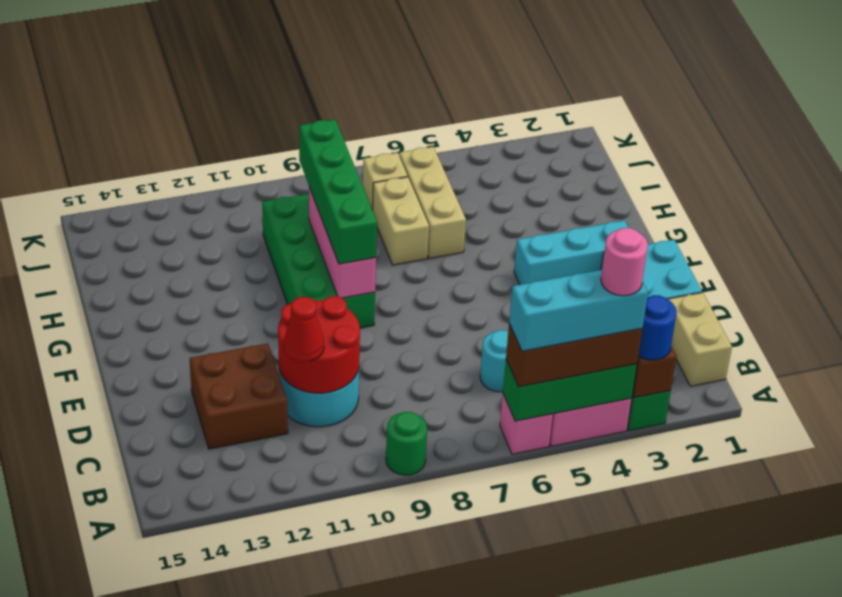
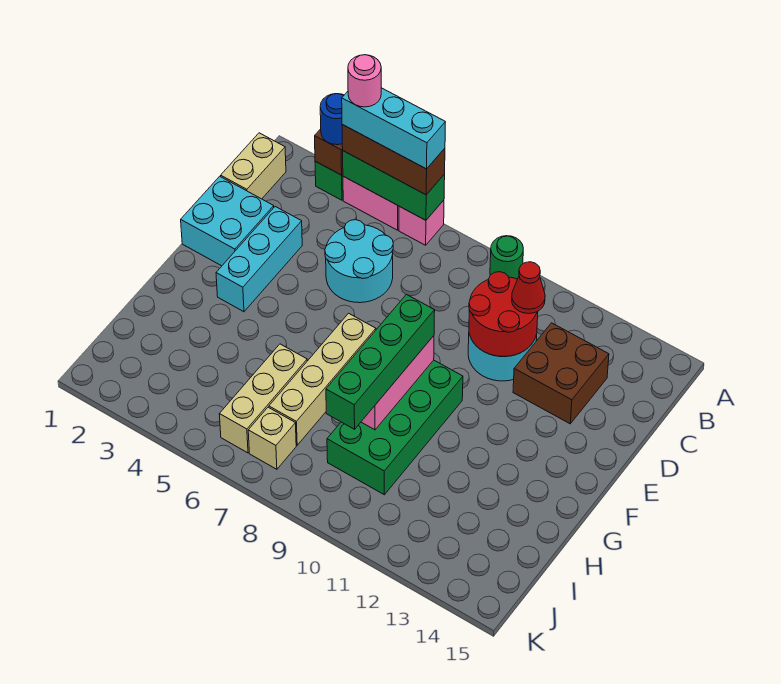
cyan 1x1 round brick [480,330,508,392] -> cyan 2x2 round brick [325,220,393,303]
cyan 1x3 brick [514,220,628,285] -> cyan 1x3 brick turned to [216,207,302,312]
tan 1x2 brick [373,177,429,265] -> tan 1x4 brick [269,313,376,445]

